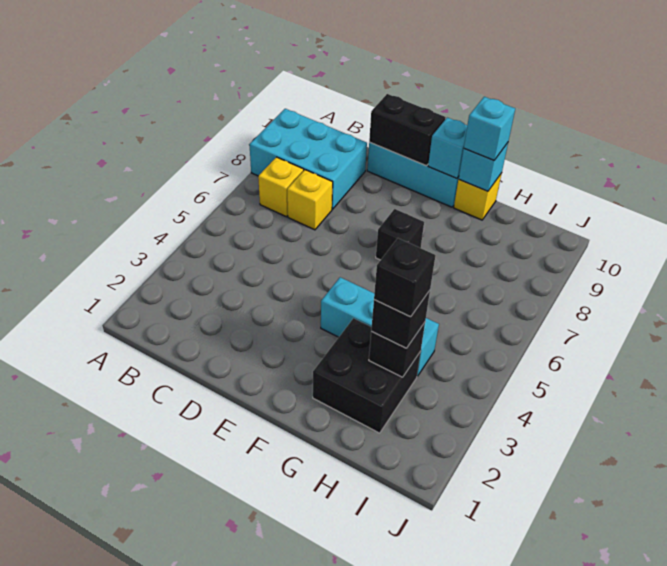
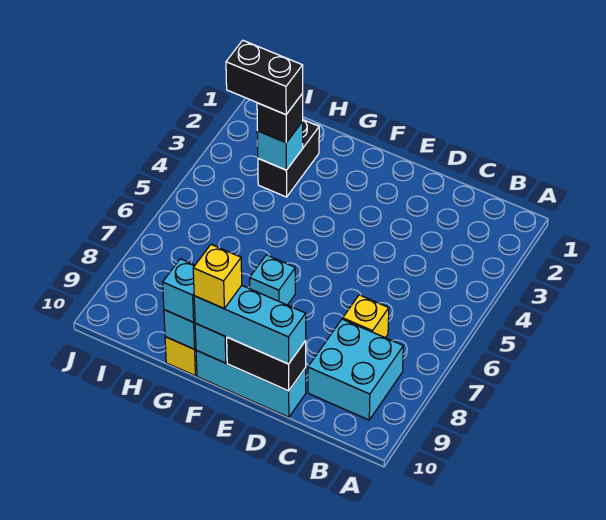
cyan 2x3 brick [249,109,367,209] -> cyan 2x2 brick [308,319,403,420]
yellow 1x1 brick [258,157,304,217] -> yellow 1x1 brick moved to [193,245,242,308]
cyan 1x3 brick [321,277,439,376] -> cyan 1x3 brick moved to [194,285,306,364]
black 1x1 brick [376,209,424,260] -> cyan 1x1 brick [250,255,295,305]
black 2x2 brick [313,318,421,433] -> black 1x2 brick [258,120,319,197]
black 1x1 brick [369,323,425,377] -> cyan 1x1 brick [257,122,303,170]
black 1x1 brick [374,238,436,317] -> black 1x2 brick [226,40,303,115]

